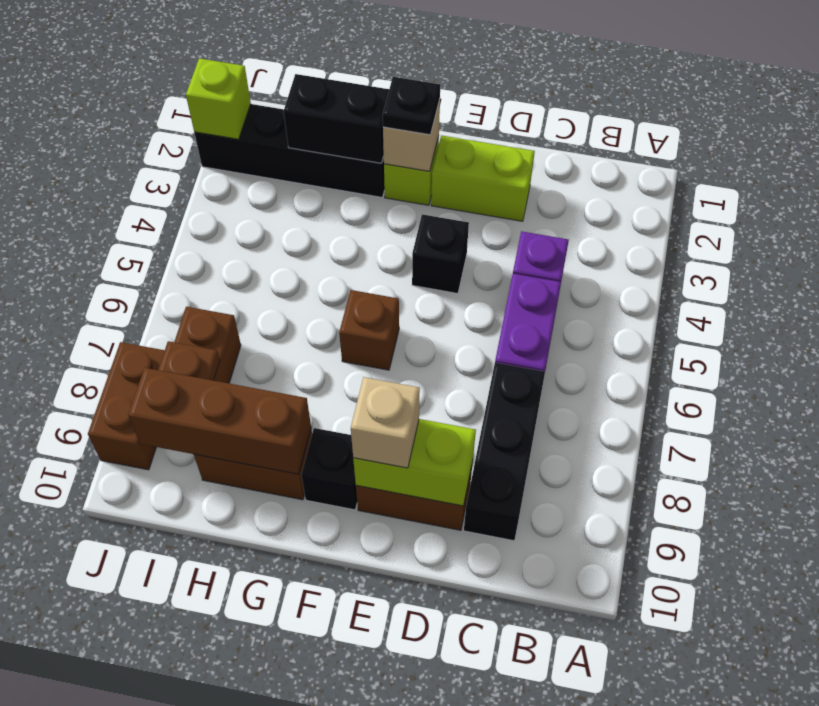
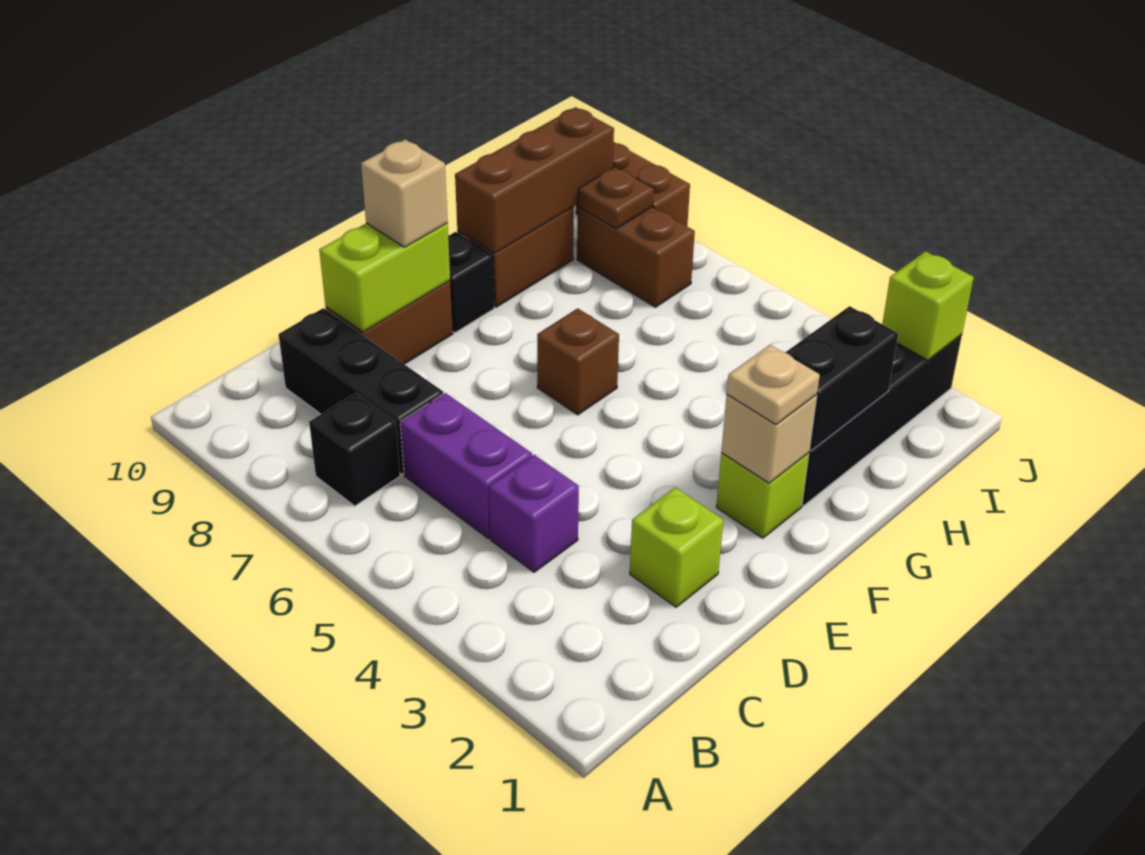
lime 1x2 brick [431,135,535,221] -> lime 1x1 brick [630,487,723,607]
black 1x1 brick [412,214,469,293] -> black 1x1 brick moved to [309,393,400,506]
black 1x1 plate [383,77,440,135] -> tan 1x1 plate [727,345,820,425]

